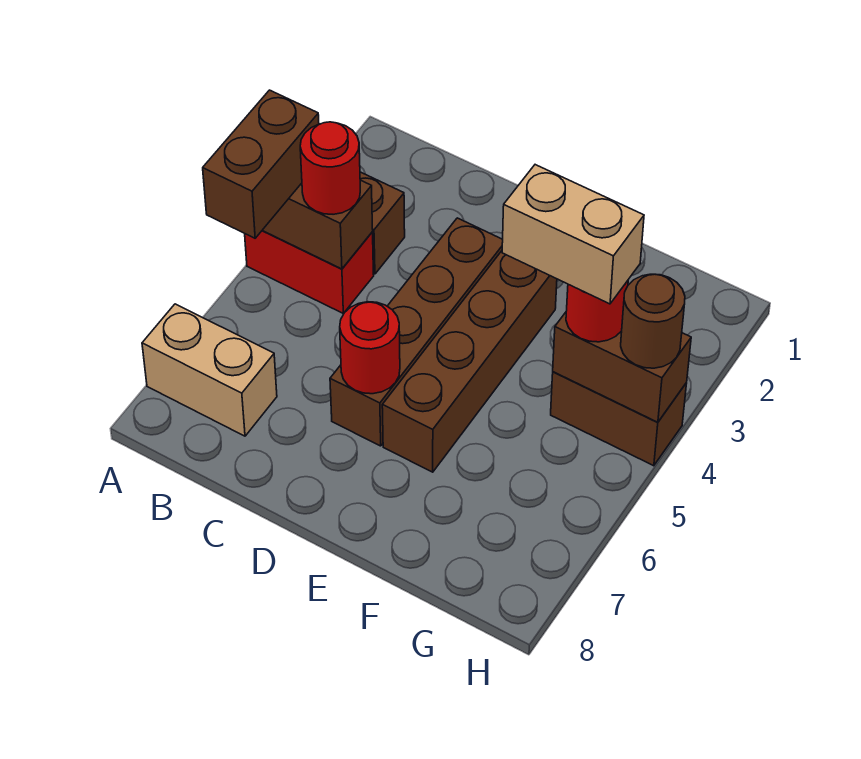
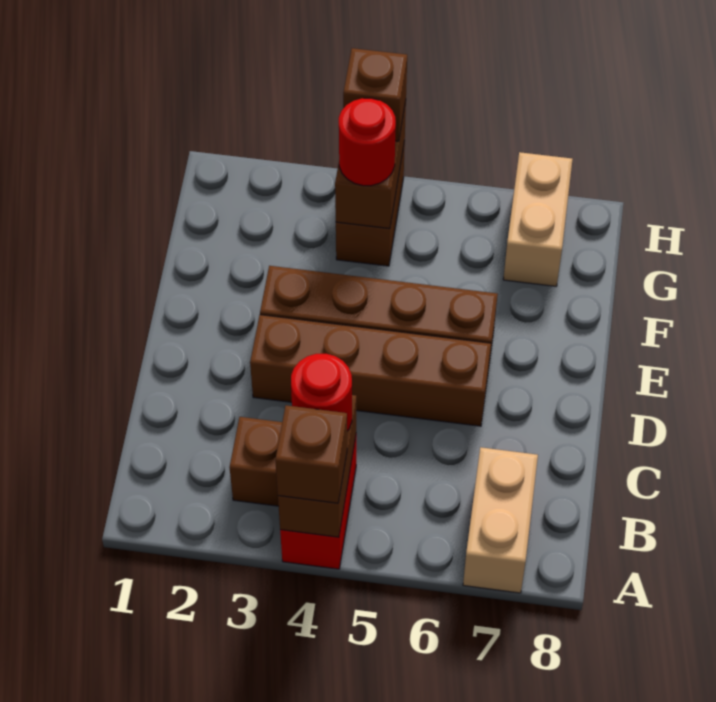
brown 1x2 brick [203,90,319,238] -> brown 1x1 brick [275,405,347,503]
red 1x1 round brick [340,302,400,394] -> none
tan 1x2 brick [502,165,644,304] -> tan 1x2 brick moved to [503,152,573,286]
brown 1x1 round brick [621,274,685,368] -> brown 1x1 brick [343,48,407,141]

